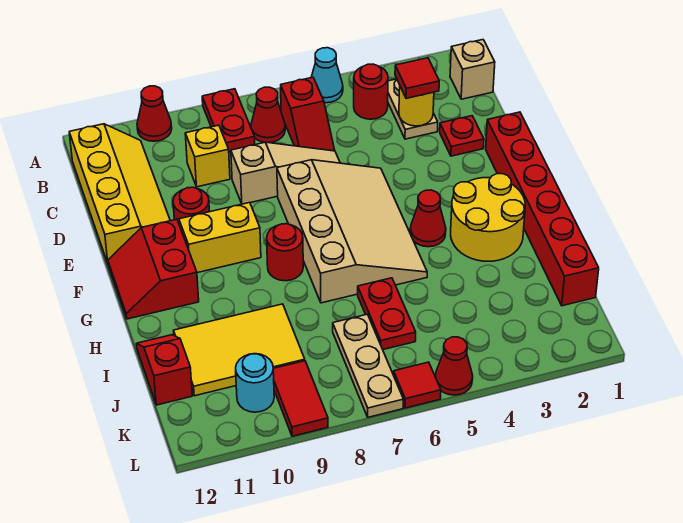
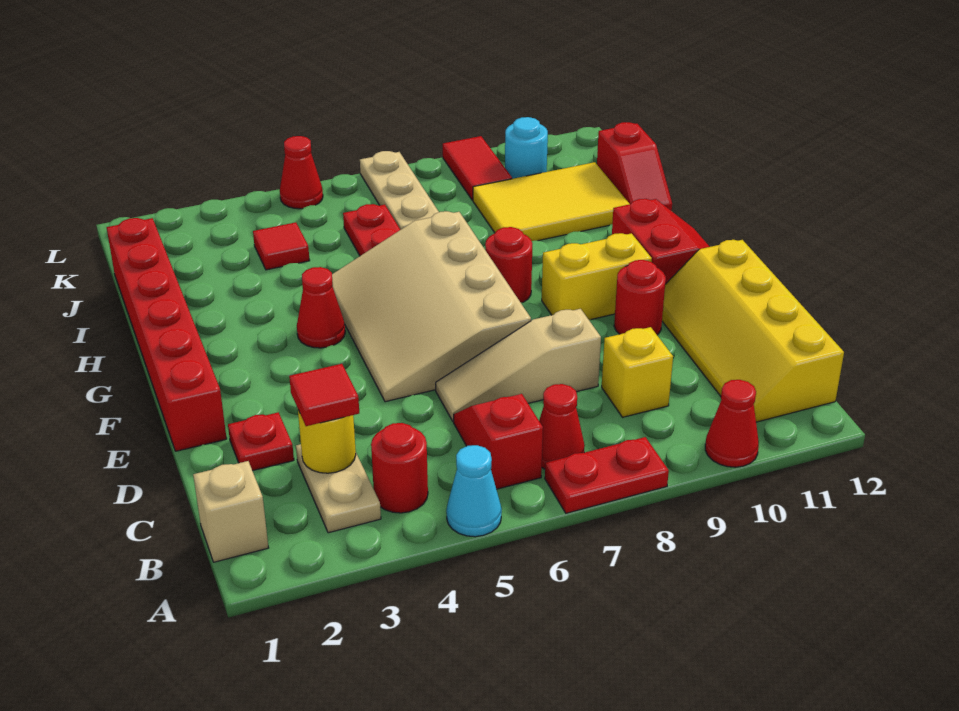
red 1x2 plate [202,89,255,152] -> red 1x2 plate turned to [545,437,669,513]
yellow 2x2 round brick [451,174,525,261] -> none
red 1x1 tile [393,362,441,408] -> red 1x1 tile moved to [253,222,310,270]

